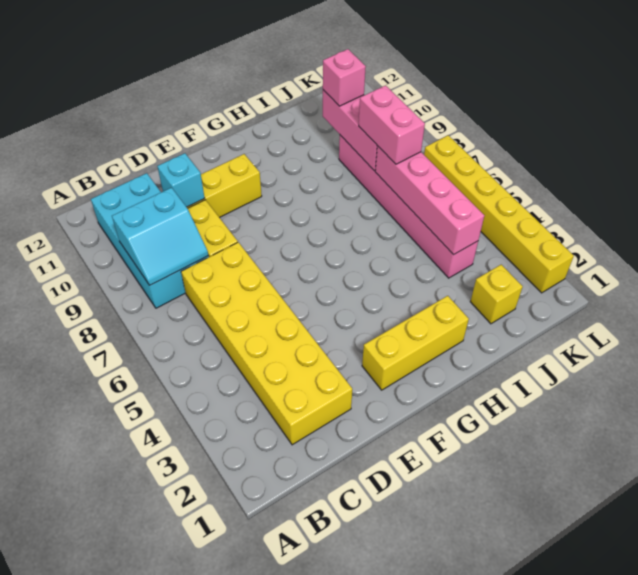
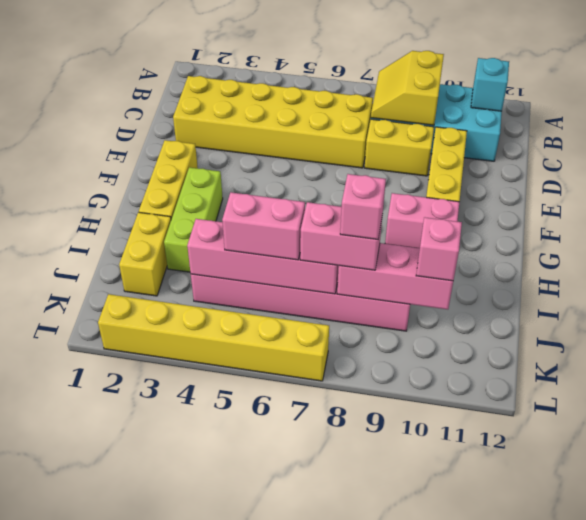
cyan 2x2 slope [112,188,208,285] -> yellow 2x2 slope [371,51,444,125]
cyan 1x1 brick [157,153,205,207] -> cyan 1x1 brick moved to [471,58,509,111]
none -> lime 1x3 brick [164,167,223,272]
none -> pink 1x2 brick [385,193,459,248]
yellow 1x1 brick [470,265,523,324] -> yellow 1x2 brick [119,212,171,296]
none -> pink 1x2 brick [222,192,305,260]
none -> pink 1x1 brick [340,174,386,239]

